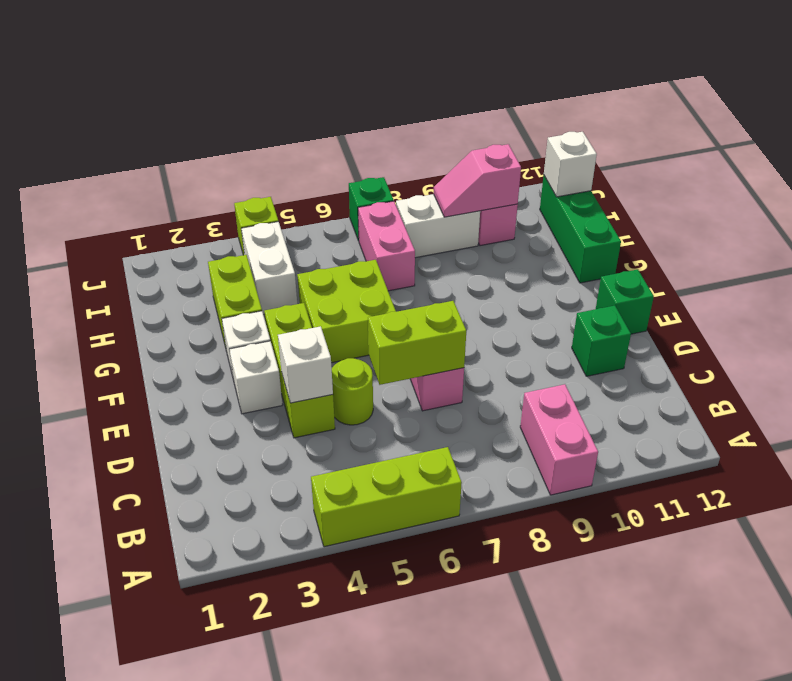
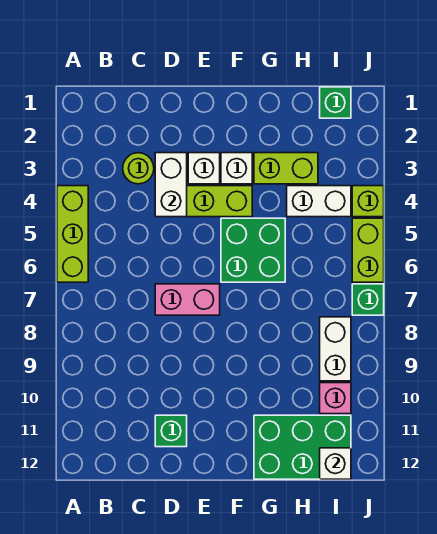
pink 1x2 brick [520,384,598,495] -> none
white 1x1 brick [278,326,333,403] -> white 1x2 brick [155,153,187,217]
lime 1x1 round brick [332,358,373,425] -> lime 1x1 round brick moved to [123,153,154,184]
lime 1x2 brick [368,301,466,385] -> lime 1x2 brick moved to [352,218,384,282]
green 1x1 brick [596,269,654,334] -> green 1x1 brick moved to [320,87,351,118]
lime 2x2 brick [297,260,396,363] -> green 2x2 brick [221,218,285,282]
green 1x3 brick [540,176,621,283] -> green 2x3 brick [254,415,351,479]
pink 1x2 brick [358,201,415,291] -> none
pink 1x2 slope [434,144,521,217] -> none

